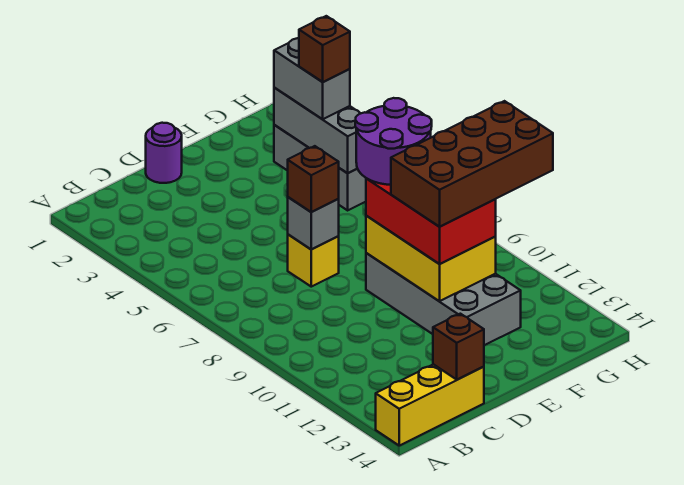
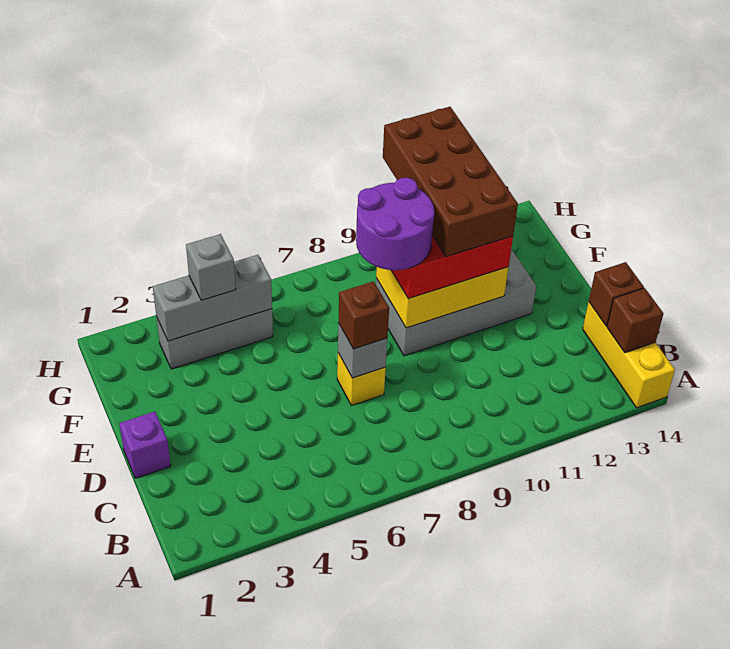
purple 1x1 round brick [146,123,182,183] -> purple 1x1 brick [119,412,171,478]
grey 1x2 brick [274,38,350,119] -> grey 1x1 brick [186,234,236,300]
brown 1x1 brick [299,16,350,82] -> brown 1x1 brick moved to [607,288,663,353]

